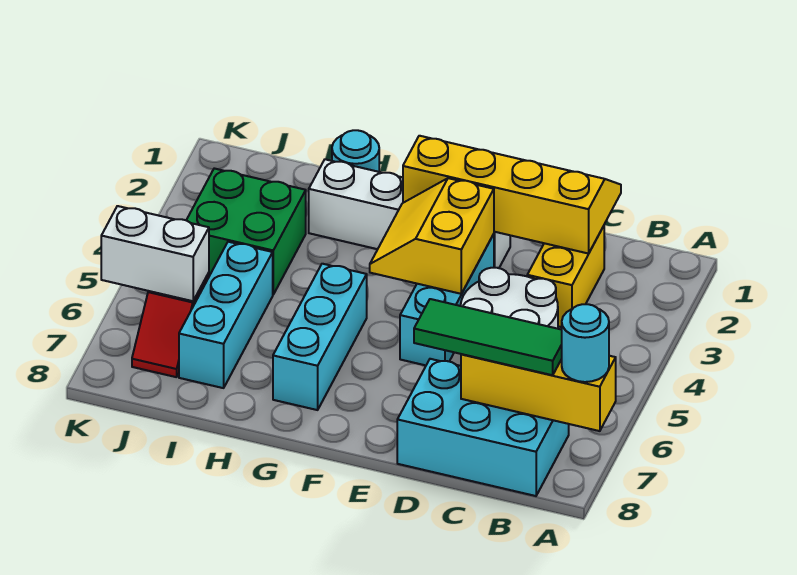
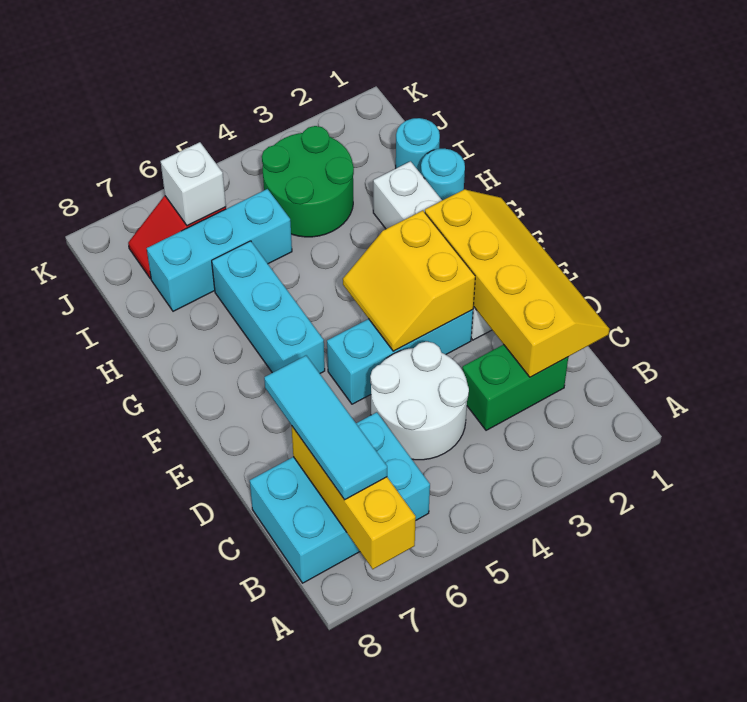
cyan 1x1 round brick [562,304,609,382] -> cyan 1x1 round brick moved to [396,118,440,173]
cyan 2x3 brick [397,359,569,496] -> cyan 2x3 brick turned to [250,412,430,583]
green 1x3 tile [414,299,562,375] -> cyan 1x3 tile [264,356,387,500]
yellow 1x2 brick [527,226,604,327] -> green 1x2 brick [462,344,568,430]
yellow 2x2 slope [370,178,494,294] -> yellow 2x2 slope turned to [343,211,475,351]
cyan 1x3 brick [273,264,367,410] -> cyan 1x3 brick turned to [212,241,325,373]
green 2x2 brick [186,168,306,294] -> green 2x2 round brick [262,126,354,237]
white 1x2 brick [101,206,209,301] -> white 1x1 brick [161,142,226,226]

